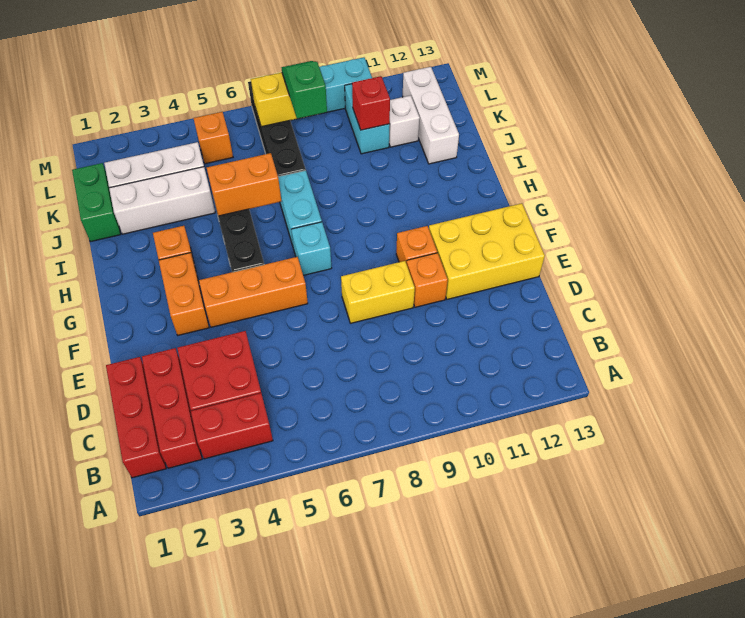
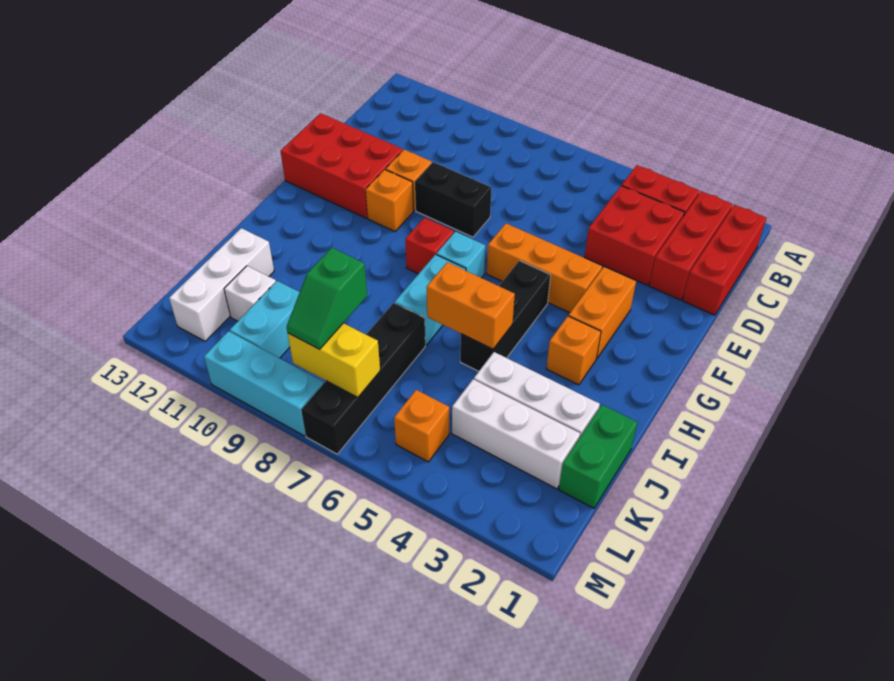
yellow 1x2 brick [341,261,415,323] -> black 1x2 brick [415,162,491,237]
yellow 2x3 brick [429,203,545,299] -> red 2x3 brick [281,113,403,218]
red 1x1 brick [352,76,390,130] -> red 1x1 brick moved to [405,217,454,274]

